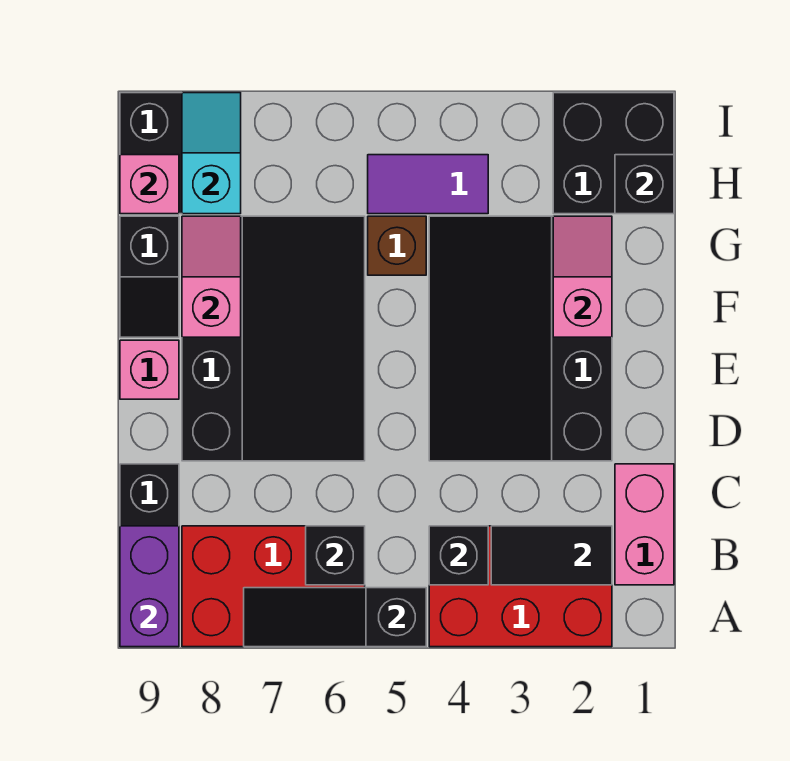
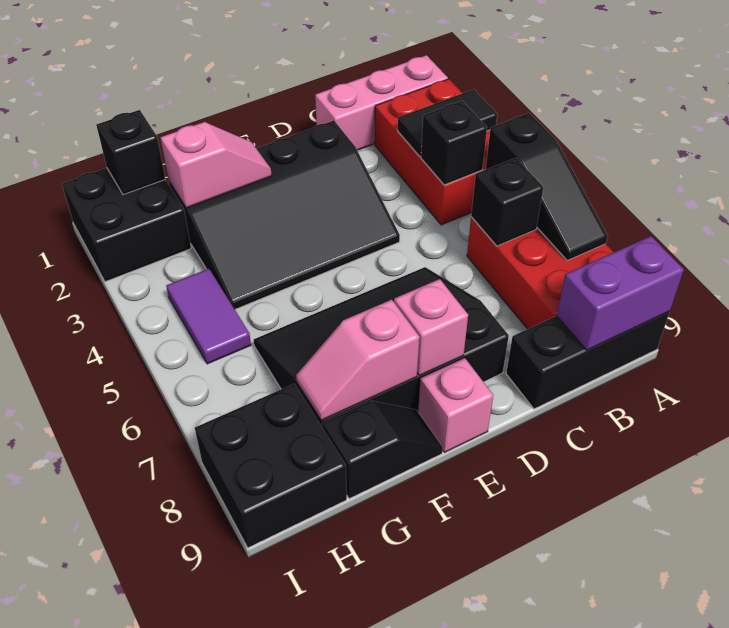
pink 1x2 brick [615,464,674,585] -> pink 1x3 brick [315,55,448,150]
black 1x2 tile [491,526,612,585] -> black 1x2 tile turned to [398,89,497,157]
pink 1x2 slope [553,216,612,337] -> pink 1x2 slope turned to [160,122,272,208]
brown 1x1 brick [368,216,426,275] -> none
cyan 1x2 slope [182,93,241,214] -> none
pink 1x1 brick [120,155,179,214] -> pink 1x1 brick moved to [394,279,468,376]

